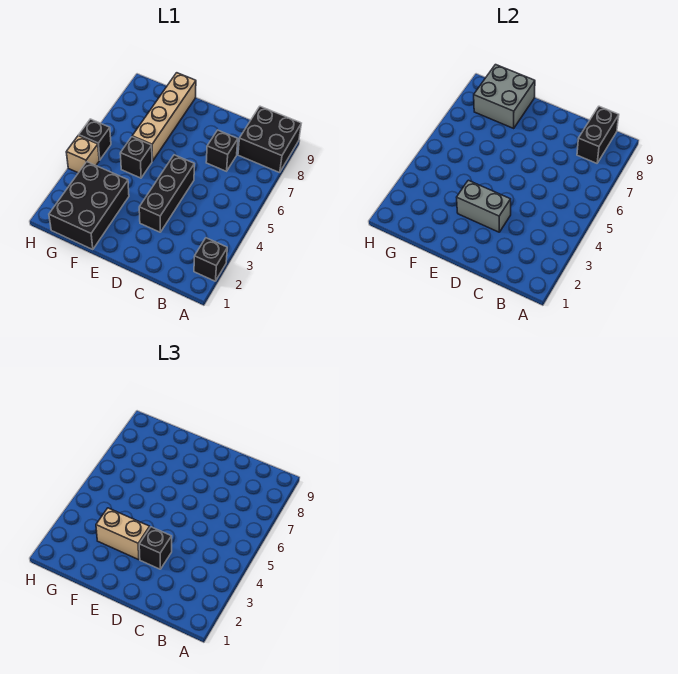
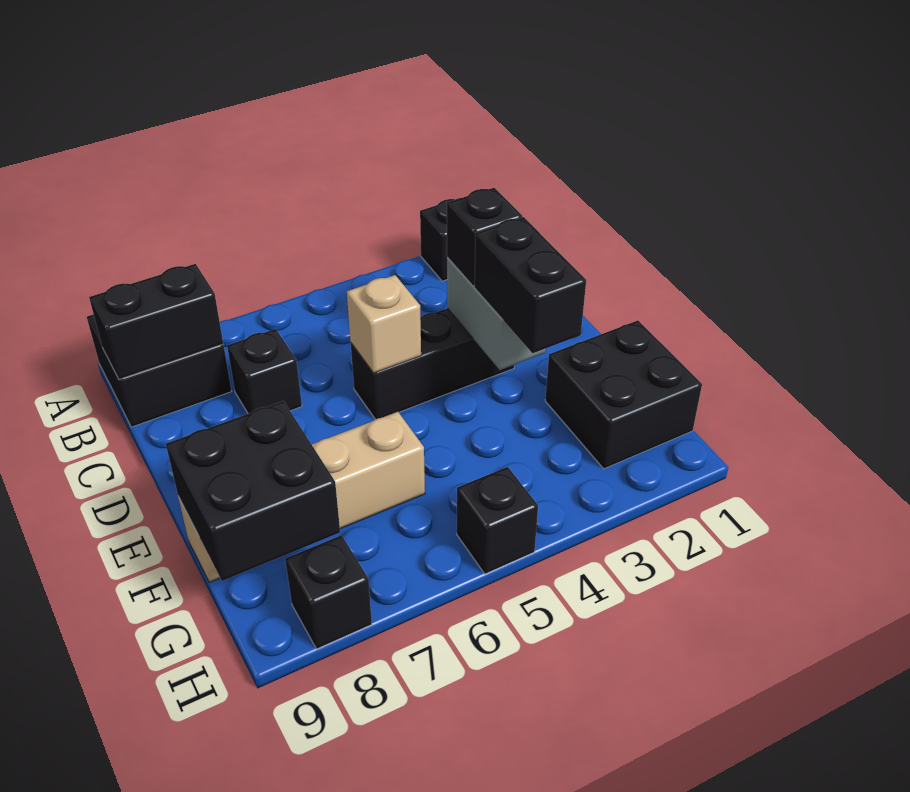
tan 1x2 brick [96,508,150,560] -> black 1x2 brick [474,217,586,353]
black 2x3 brick [49,162,129,250] -> black 2x2 brick [545,320,702,469]
black 1x1 brick [120,137,152,178] -> black 1x1 brick moved to [285,535,372,649]
grey 2x2 brick [474,65,535,128] -> black 2x2 brick [166,401,340,581]
tan 1x1 brick [66,135,99,173] -> tan 1x1 brick moved to [347,275,421,373]

